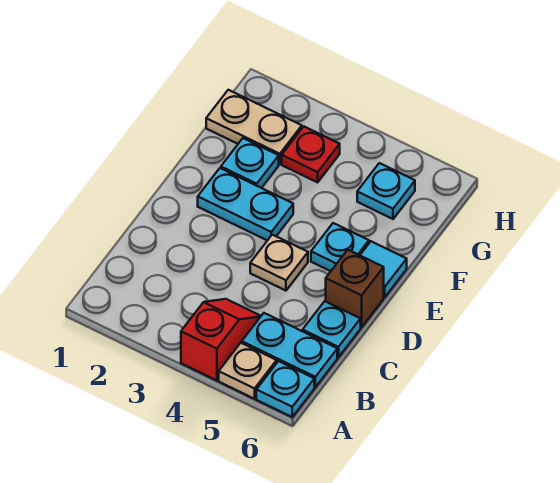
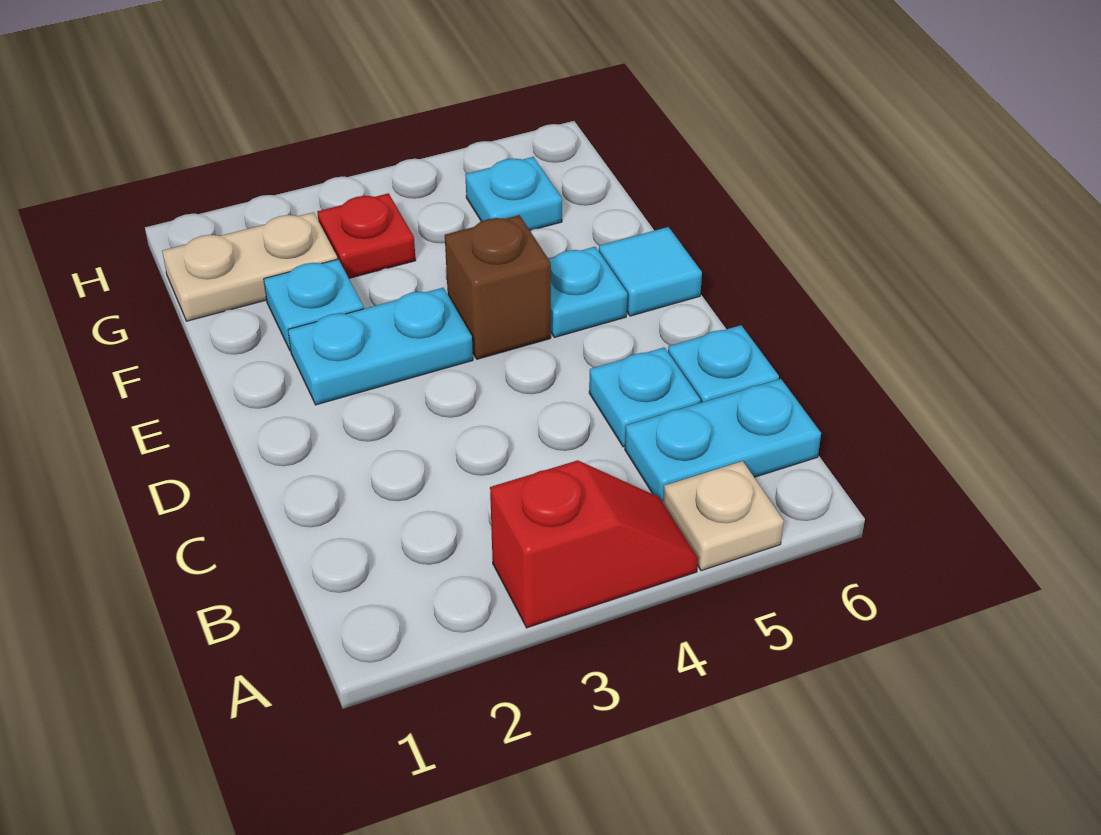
red 1x2 slope [181,299,261,381] -> red 1x2 slope turned to [490,460,698,628]
cyan 1x1 plate [256,361,314,417] -> cyan 1x1 plate moved to [589,347,701,447]
tan 1x1 plate [250,235,308,291] -> none
brown 1x1 brick [326,250,384,327] -> brown 1x1 brick moved to [445,215,551,359]

